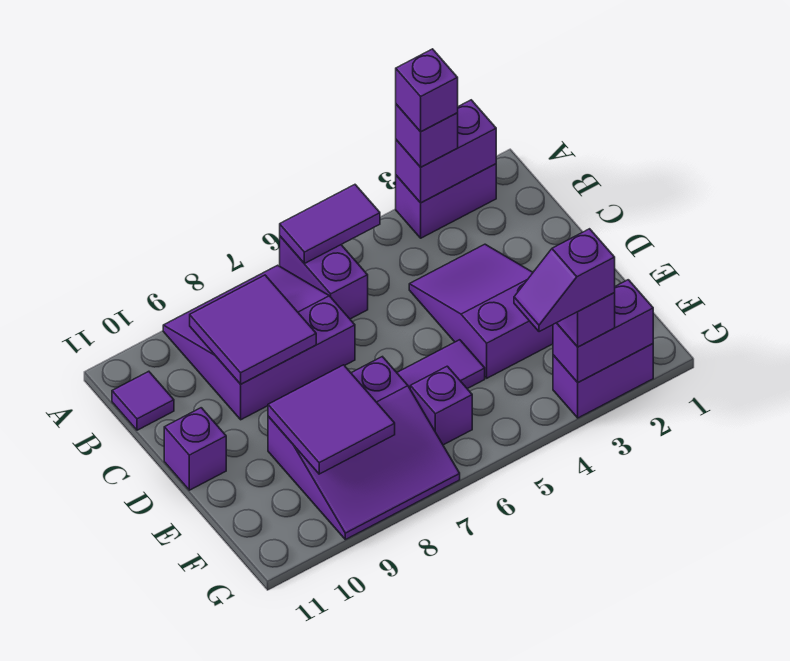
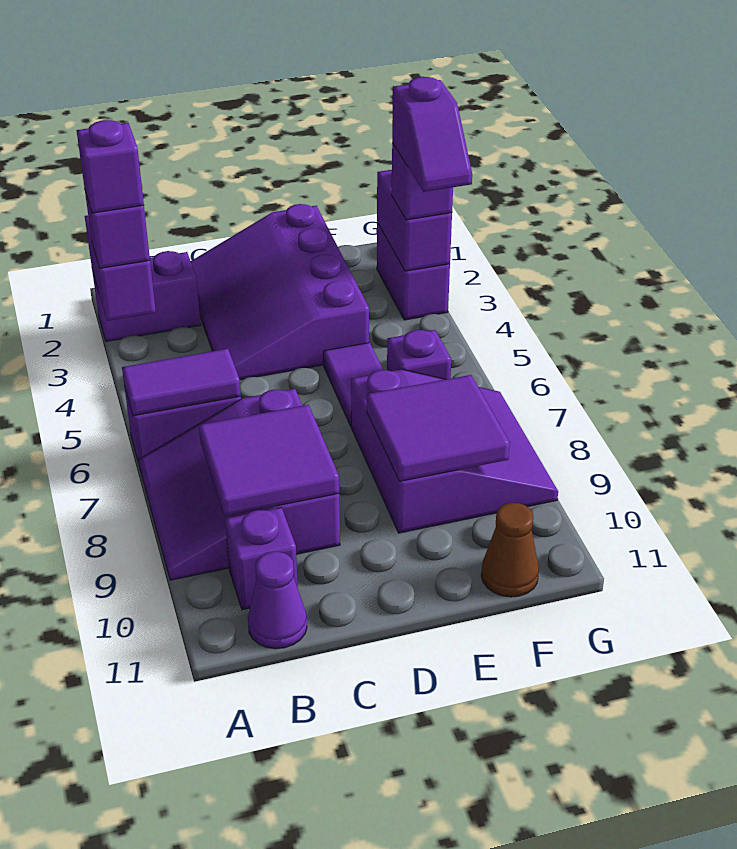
purple 1x2 brick [396,164,496,238] -> purple 1x2 brick turned to [92,251,201,341]
purple 1x2 tile [280,185,380,264] -> purple 1x2 tile turned to [122,349,241,416]
purple 1x1 tile [112,371,174,430] -> purple 1x1 cone [248,552,307,649]
purple 2x3 slope [409,244,553,378] -> purple 3x4 slope [191,204,369,380]
purple 1x1 brick [164,408,226,490] -> purple 1x1 brick moved to [225,508,298,610]
none -> brown 1x1 cone [481,503,539,597]

